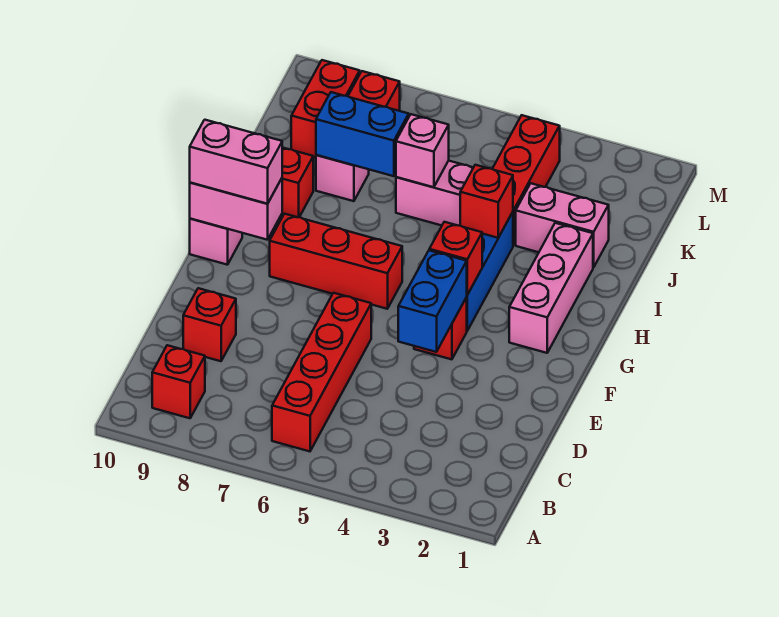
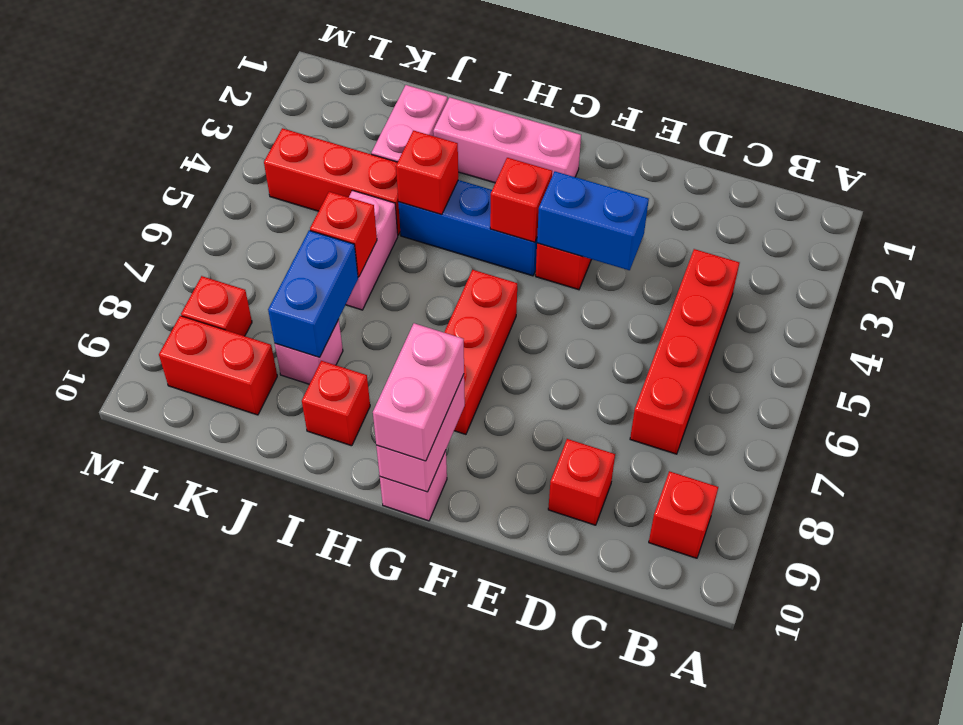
red 1x4 brick [272,293,371,451] -> red 1x4 brick turned to [630,249,739,454]
pink 1x1 brick [396,114,449,187] -> red 1x1 brick [310,192,377,277]

